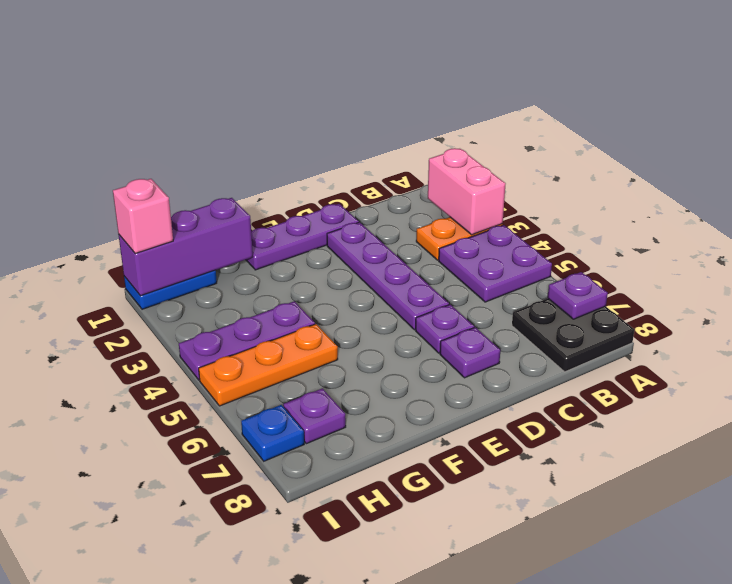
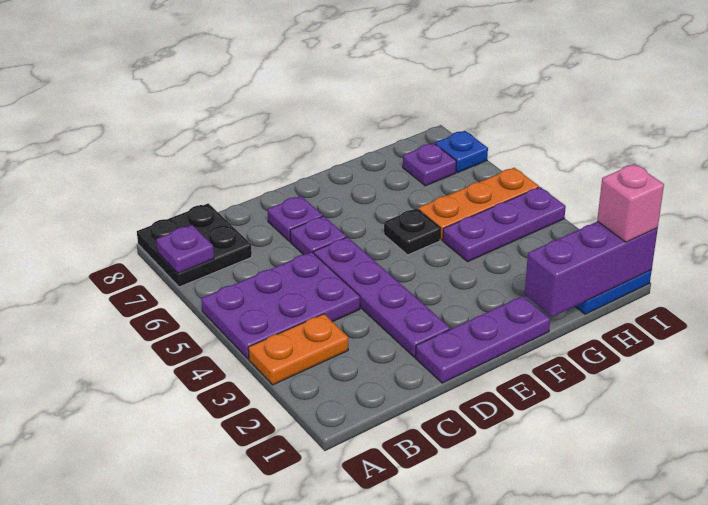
pink 1x2 brick [428,148,506,235] -> none
purple 2x2 plate [439,225,552,302] -> purple 2x3 plate [201,252,360,359]
none -> black 1x1 plate [384,208,441,255]

